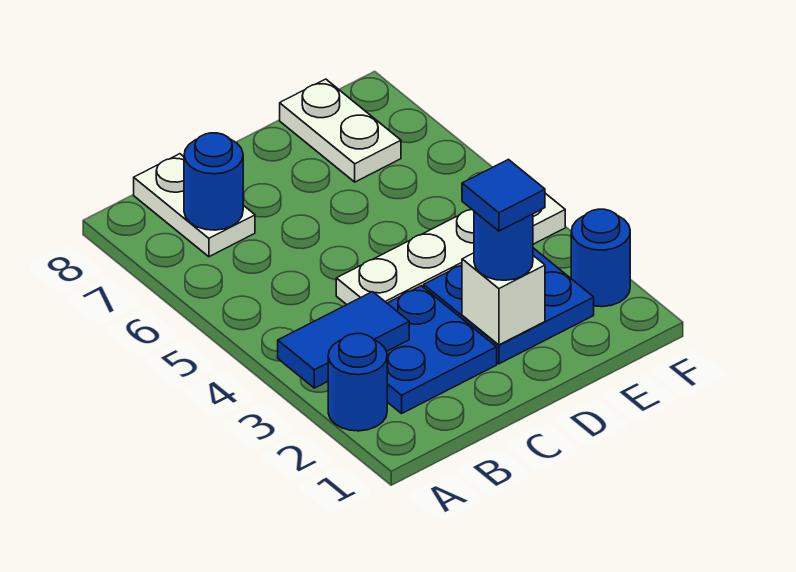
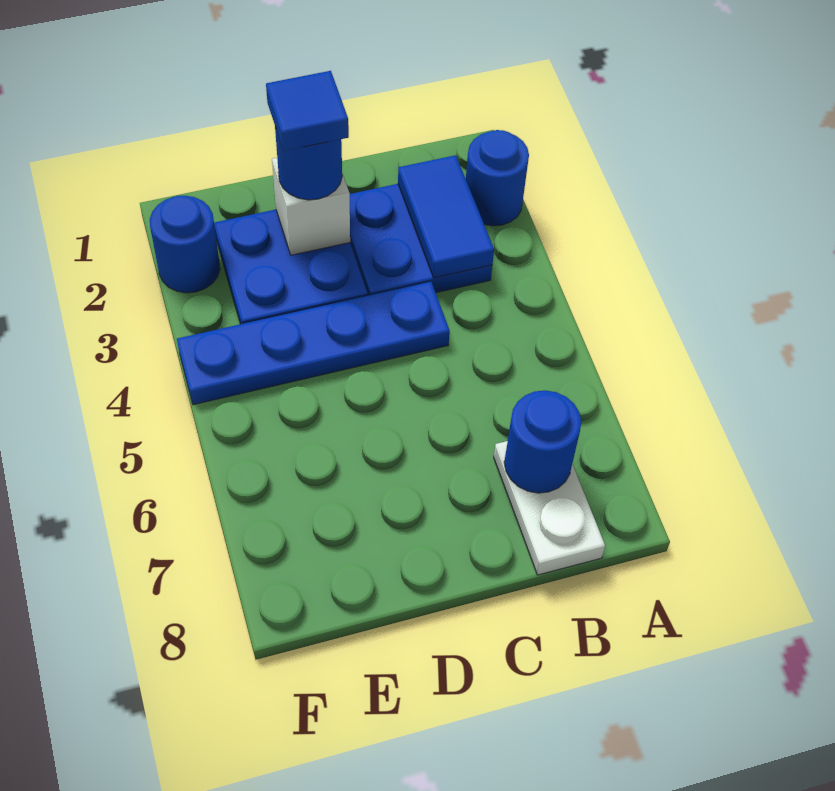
blue 1x2 tile [278,292,409,388] -> blue 1x2 tile turned to [398,155,494,278]
white 1x4 plate [336,193,565,305] -> blue 1x4 plate [177,282,450,405]
white 1x2 plate [280,79,401,182] -> none

